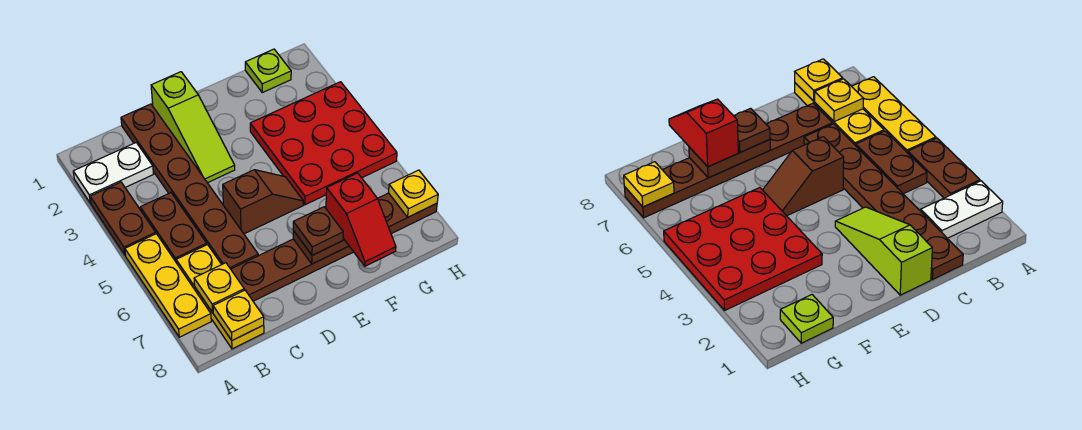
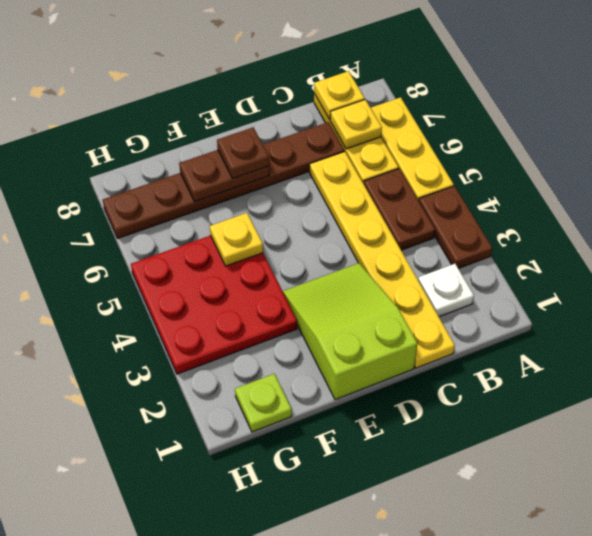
white 1x2 plate [73,143,153,203] -> white 1x1 plate [418,264,474,317]
brown 1x6 plate [121,104,258,269] -> yellow 1x6 plate [310,152,455,368]
lime 1x3 slope [151,72,235,183] -> lime 2x3 slope [283,263,418,400]
brown 1x2 slope [223,170,303,234] -> none
red 1x2 slope [326,173,396,266] -> none
yellow 1x1 plate [388,170,438,217] -> yellow 1x1 plate moved to [210,213,263,266]

